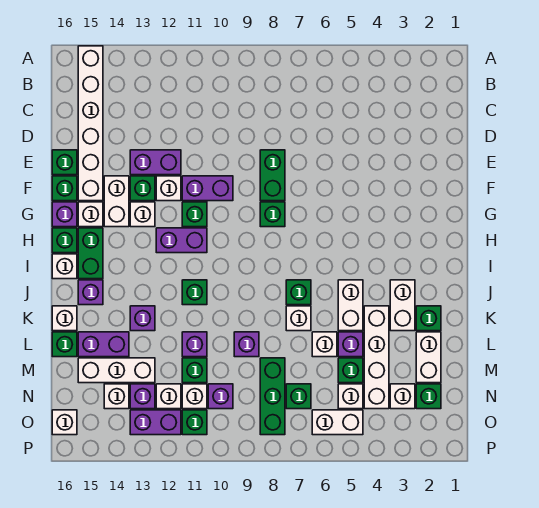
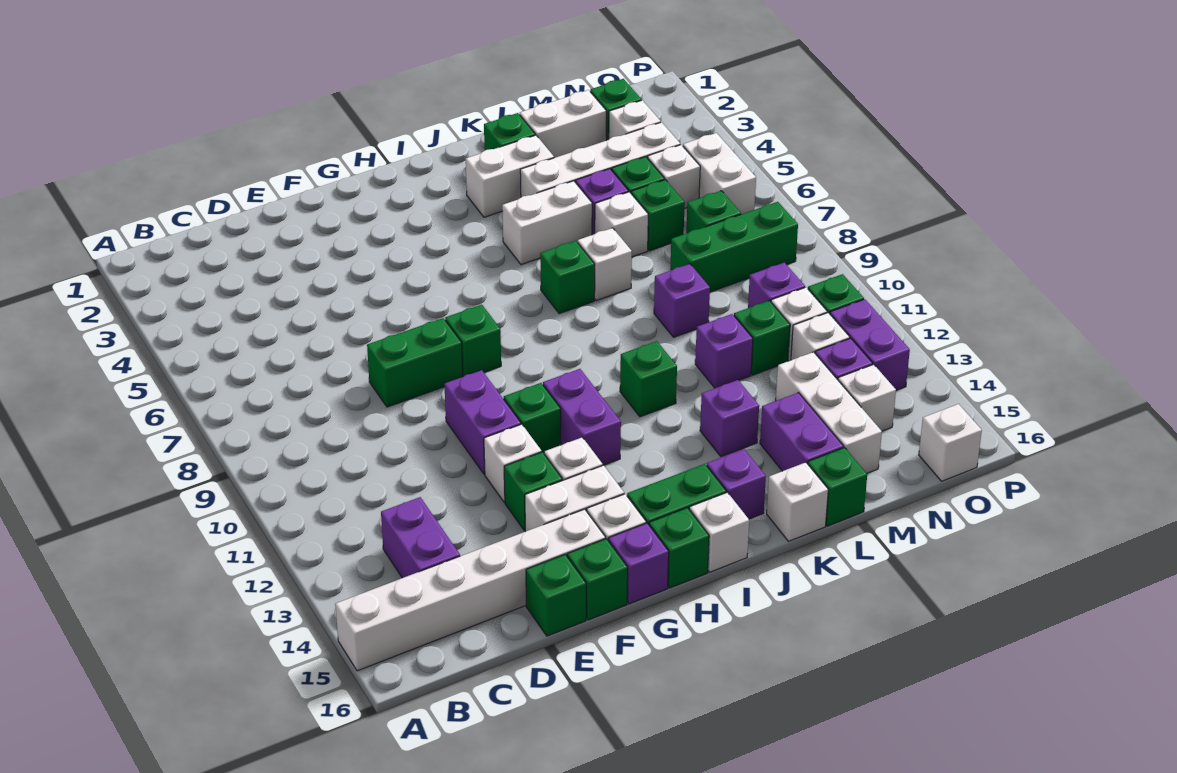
purple 1x2 brick [130,150,181,175] -> purple 1x2 brick moved to [381,497,460,578]
none -> green 1x1 brick [631,180,685,251]

